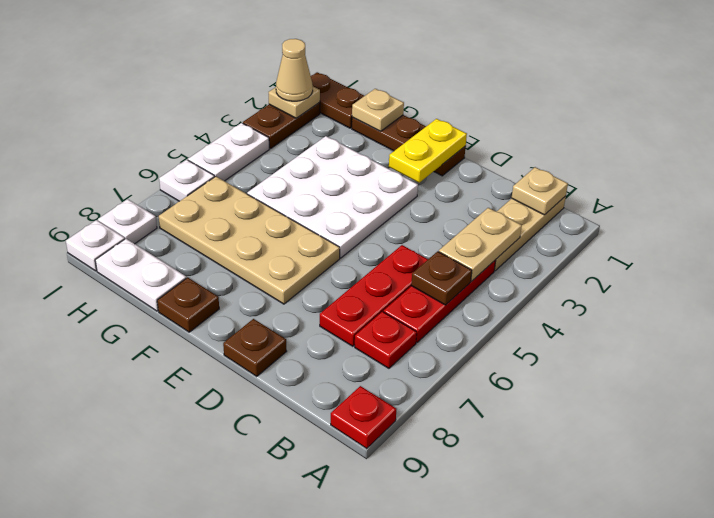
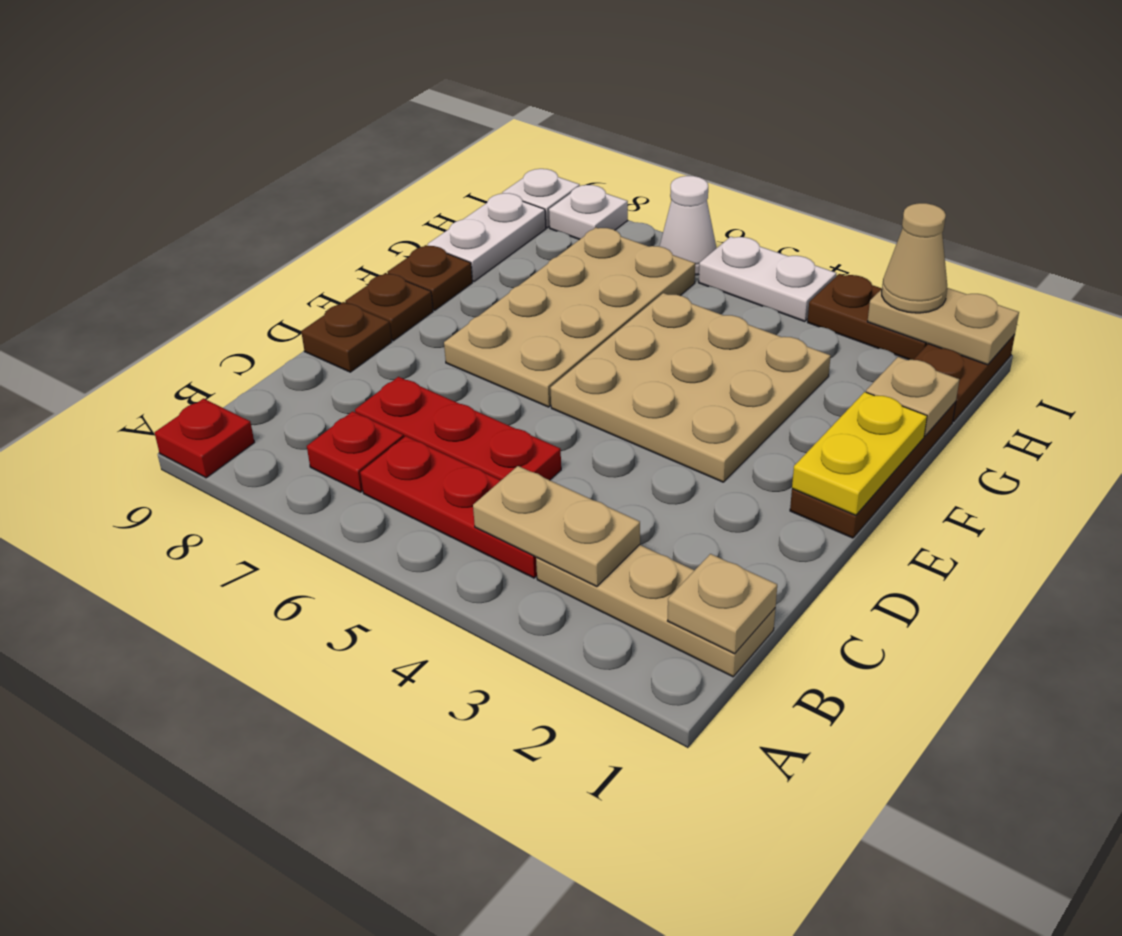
brown 1x1 plate [411,251,472,305] -> brown 1x1 plate moved to [345,273,433,340]
yellow 1x2 plate [389,119,467,183] -> yellow 1x2 plate turned to [792,392,927,515]
white 3x3 plate [247,136,418,258] -> tan 3x3 plate [550,293,831,482]
tan 1x1 plate [269,87,320,118] -> tan 1x2 plate [868,288,1019,365]
white 1x1 plate [159,160,214,201] -> white 1x1 cone [660,176,716,275]

